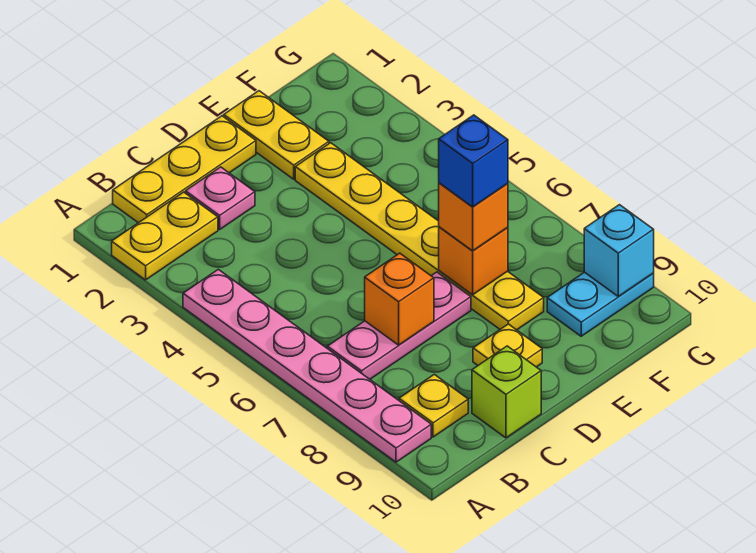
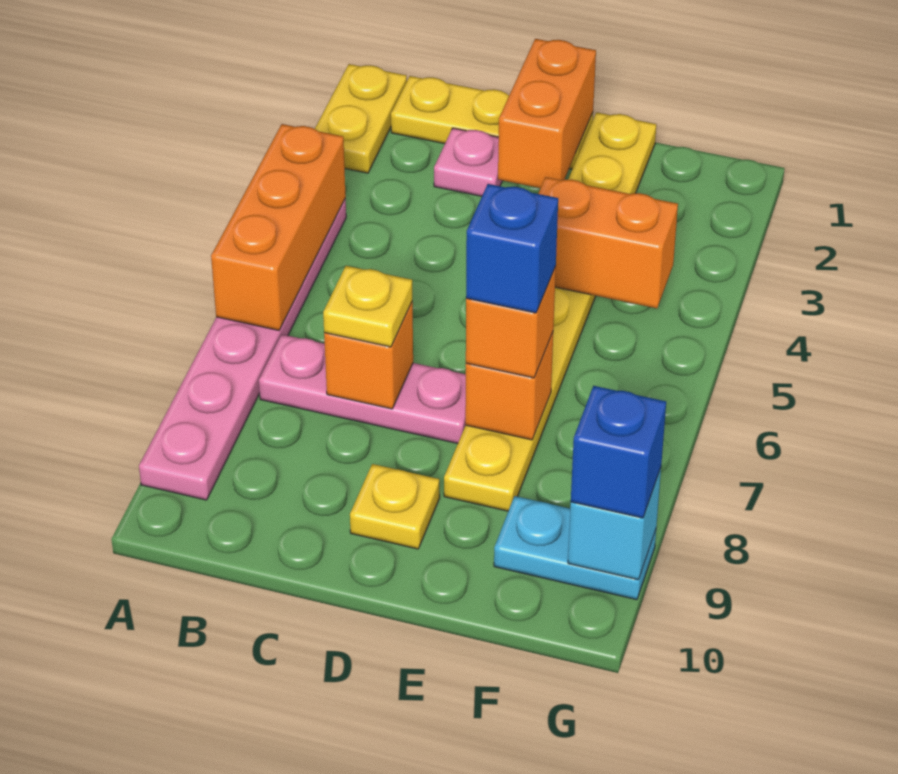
yellow 1x2 plate [112,192,218,280] -> yellow 1x2 plate turned to [315,64,407,173]
none -> orange 1x3 brick [211,124,346,330]
yellow 1x1 plate [399,374,468,437] -> yellow 1x1 plate moved to [323,266,412,347]
lime 1x1 brick [472,346,541,438] -> none
none -> orange 1x2 brick [498,39,596,188]
none -> orange 1x2 brick [538,177,678,308]
none -> blue 1x1 brick [571,386,666,518]

